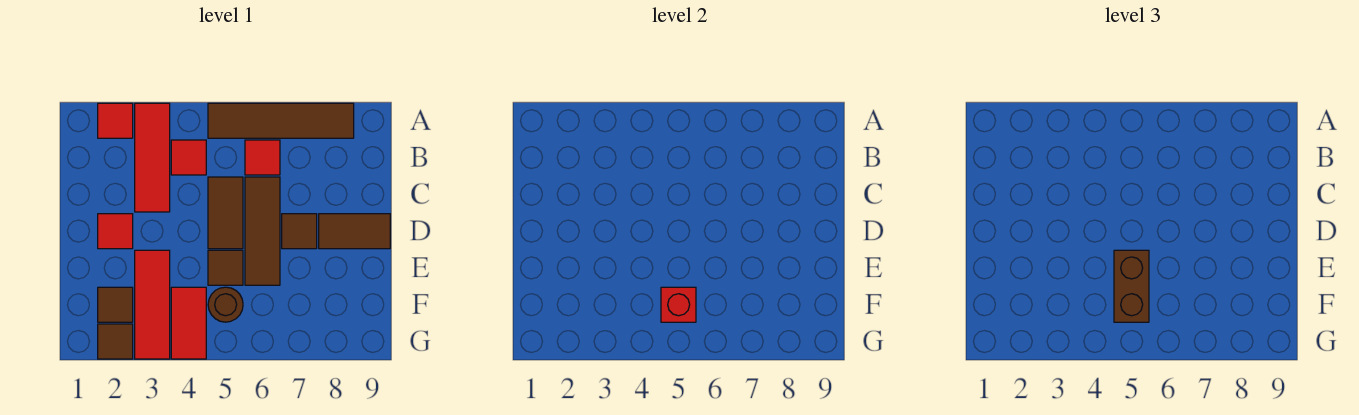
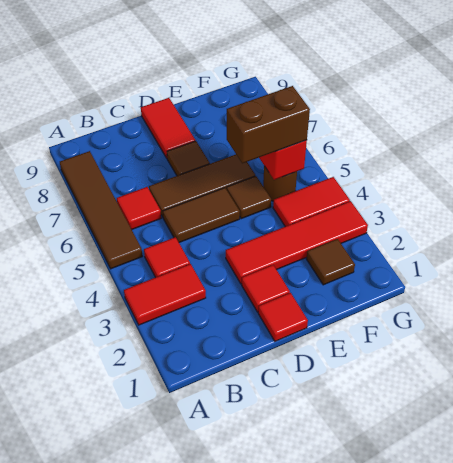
red 1x1 tile [98,103,133,138] -> red 1x1 tile moved to [258,293,308,341]
red 1x3 tile [135,103,170,212] -> red 1x2 tile [124,264,206,325]
brown 1x2 tile [319,214,390,249] -> red 1x2 tile [141,98,195,158]
red 1x3 tile [135,250,170,359] -> red 1x4 tile [226,201,368,284]
brown 1x1 tile [98,324,133,359] -> none

